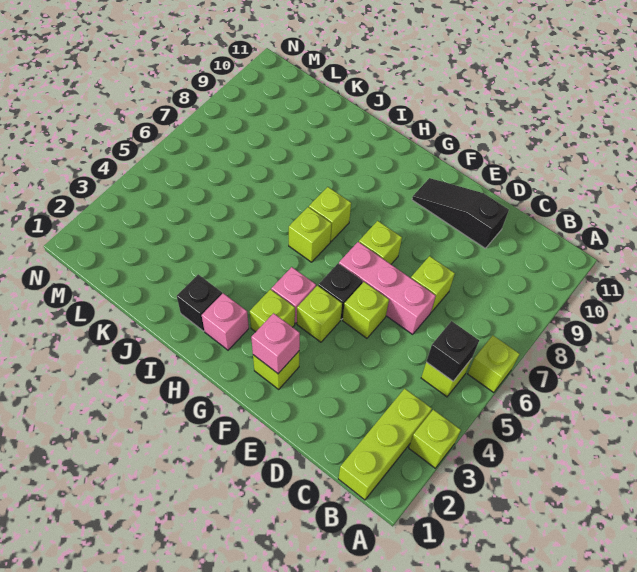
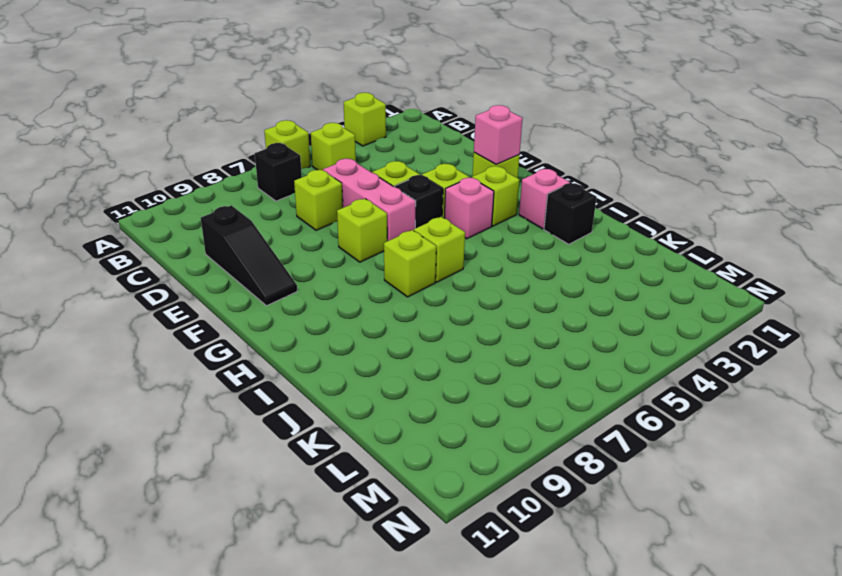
lime 1x3 brick [338,389,432,500] -> none
black 1x1 brick [426,321,479,381] -> black 1x1 brick moved to [255,143,302,201]

